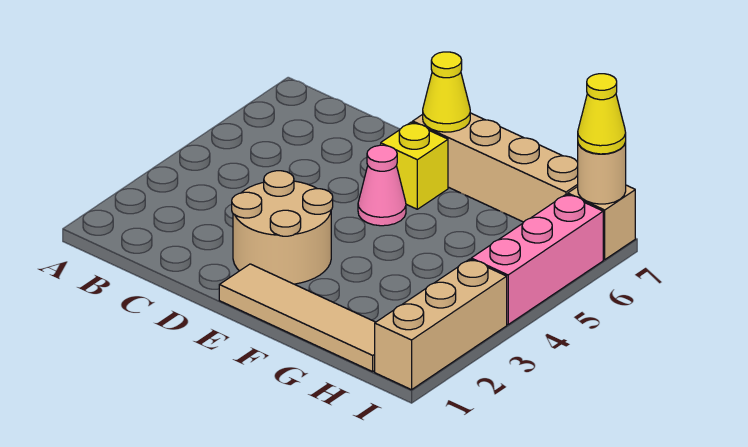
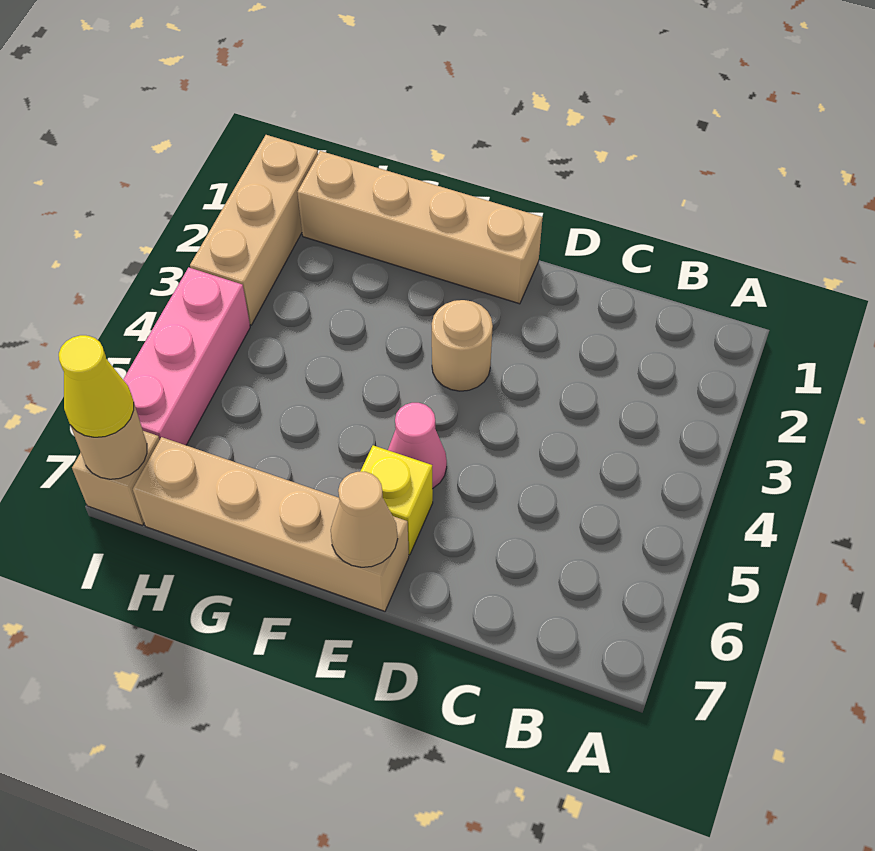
tan 2x2 round brick [232,171,333,284] -> tan 1x1 round brick [432,300,493,391]
tan 1x4 tile [219,264,375,372] -> tan 1x4 brick [297,151,543,304]
yellow 1x1 cone [423,52,470,132] -> tan 1x1 cone [331,472,397,567]

